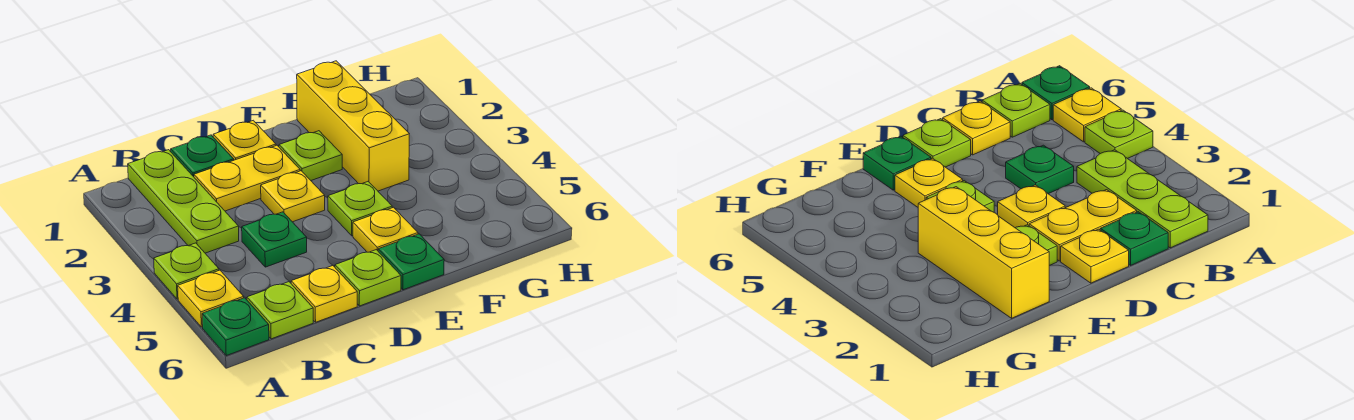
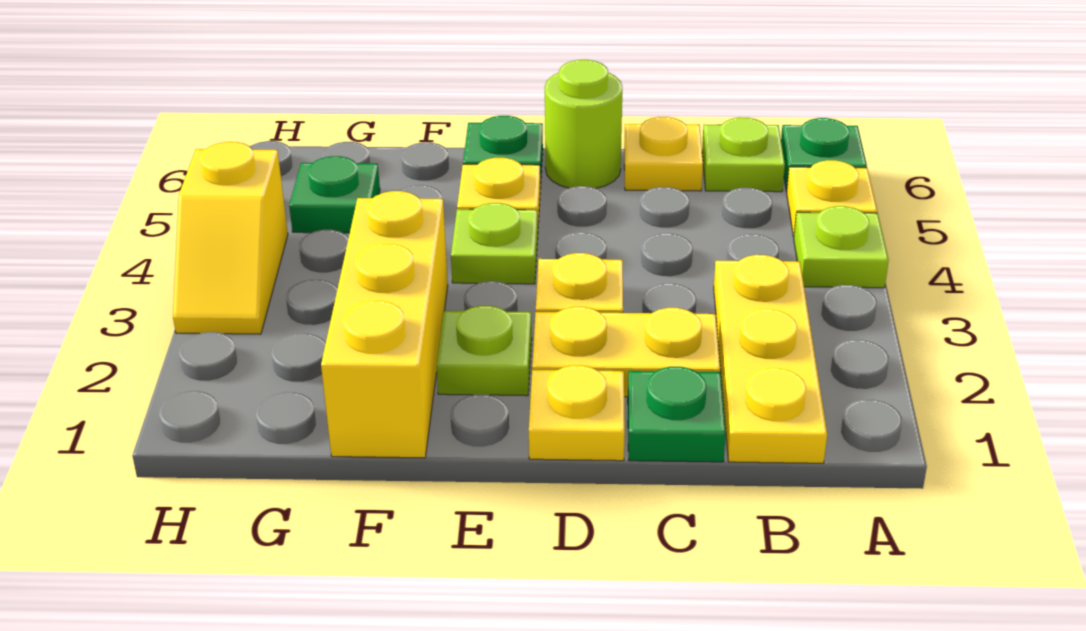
lime 1x3 plate [128,150,239,253] -> yellow 1x3 plate [714,255,827,463]
green 1x1 plate [242,212,307,267] -> green 1x1 plate moved to [289,156,380,233]
lime 1x1 plate [335,250,401,306] -> lime 1x1 round brick [545,60,622,188]
none -> yellow 1x2 slope [173,142,288,334]

